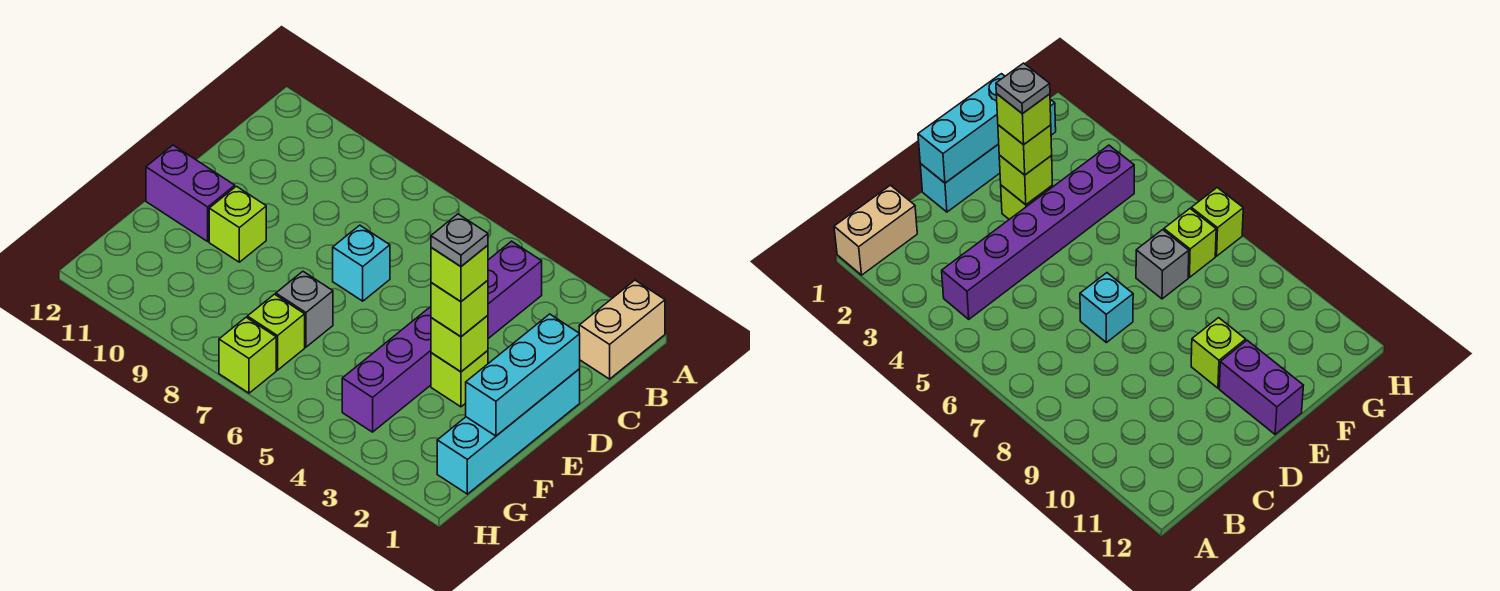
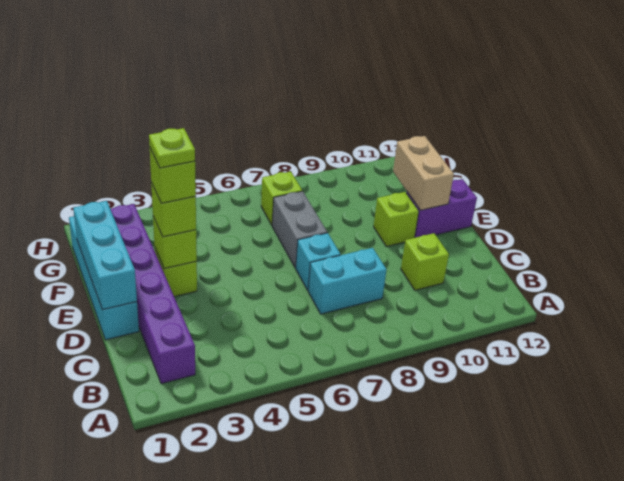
tan 1x2 brick [579,280,665,379] -> tan 1x2 brick moved to [393,136,454,210]
purple 1x6 brick [342,241,542,432] -> purple 1x6 brick moved to [110,204,195,384]
none -> cyan 1x2 brick [308,248,387,314]
grey 1x1 plate [431,214,488,266] -> lime 1x1 plate [149,128,195,168]
grey 1x1 brick [276,271,333,347] -> grey 1x2 brick [272,191,327,268]
lime 1x1 brick [219,317,276,393] -> lime 1x1 brick moved to [401,233,449,290]

